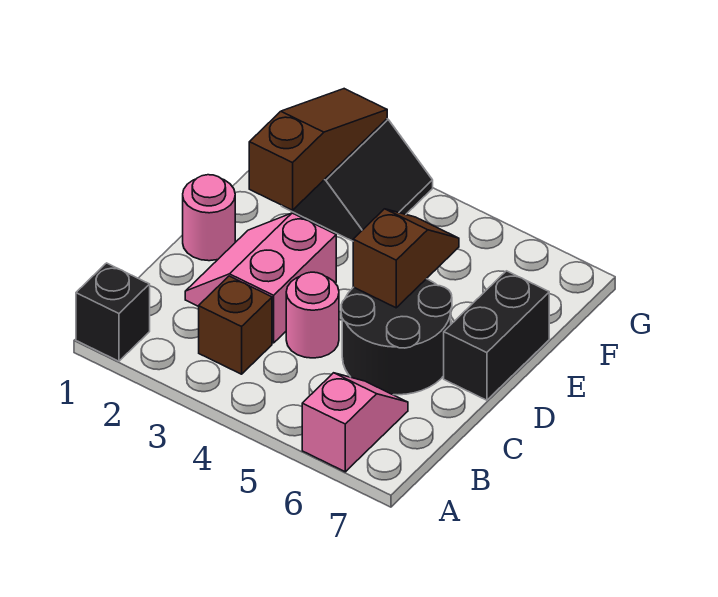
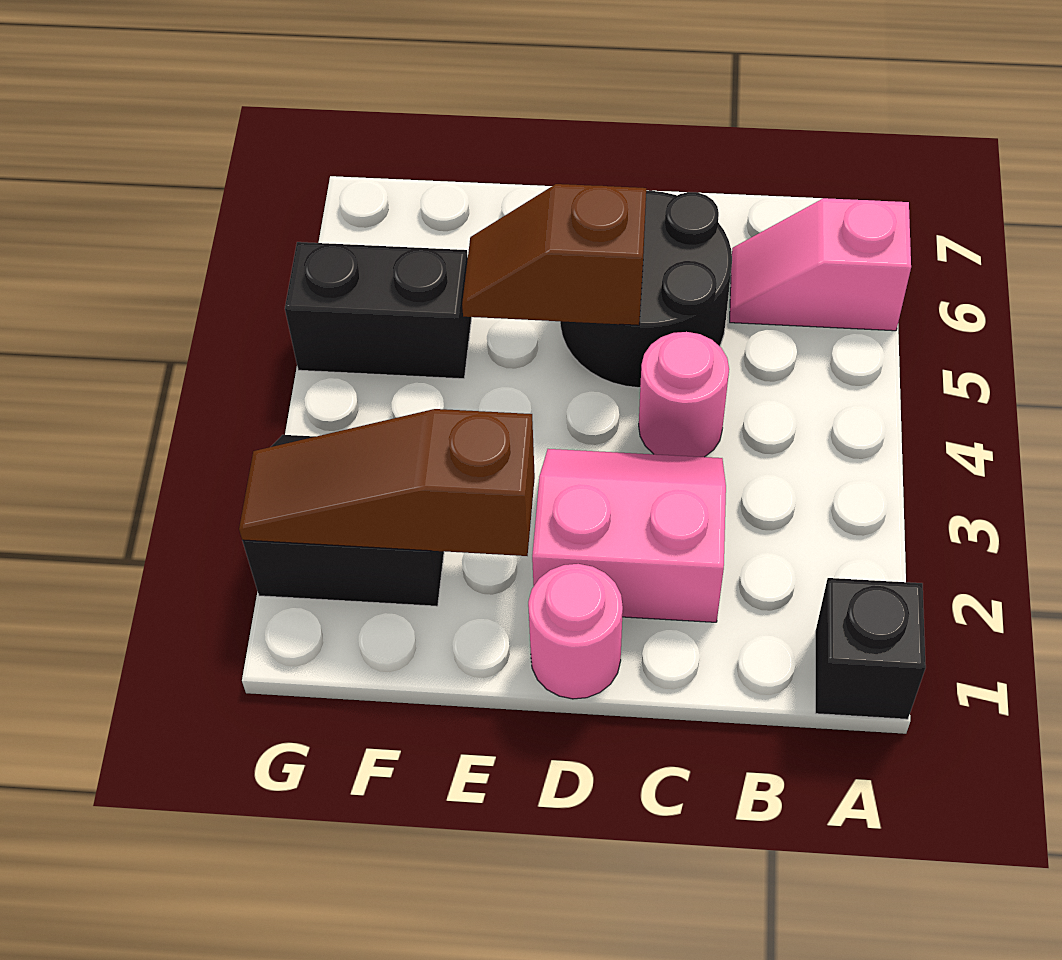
brown 1x1 brick [199,276,272,374] -> none
pink 2x2 slope [185,213,336,343] -> pink 2x2 slope turned to [532,449,726,622]
black 1x2 brick [444,271,549,400] -> black 1x2 brick moved to [285,242,472,379]

